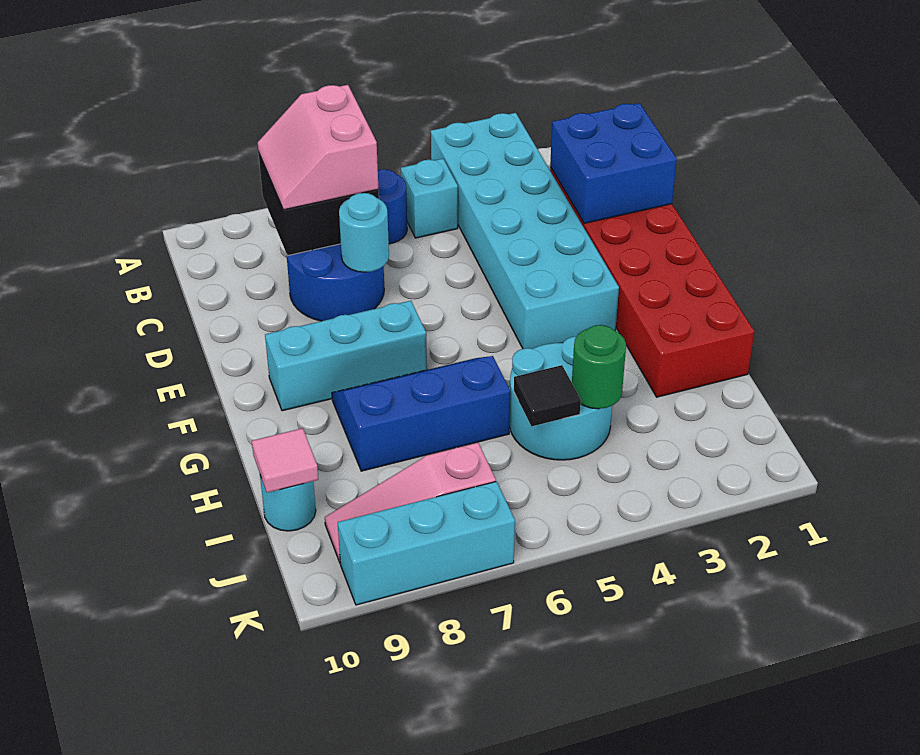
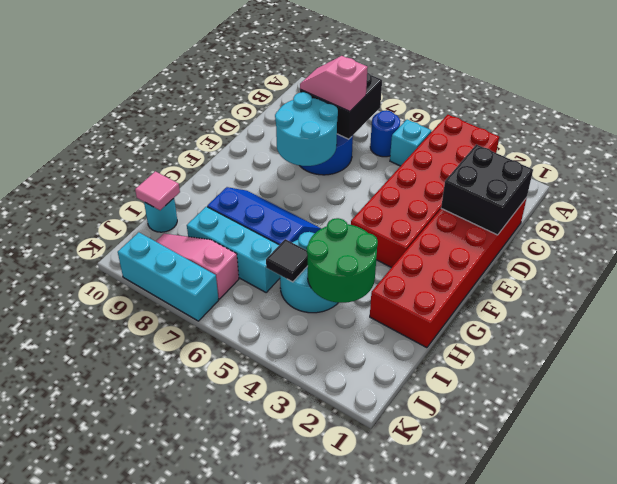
cyan 2x6 brick [431,113,619,349] -> red 2x6 brick [351,115,499,268]
pink 2x2 slope [258,85,378,210] -> pink 1x2 slope [300,56,368,112]
blue 2x2 brick [550,103,677,223] -> black 2x2 brick [441,144,533,235]
cyan 1x1 round brick [339,193,389,272] -> cyan 2x2 round brick [275,92,338,166]
cyan 1x3 brick [265,301,427,411] -> cyan 1x3 brick moved to [187,207,280,292]
green 1x1 round brick [572,325,626,409] -> green 2x2 round brick [307,218,378,303]

